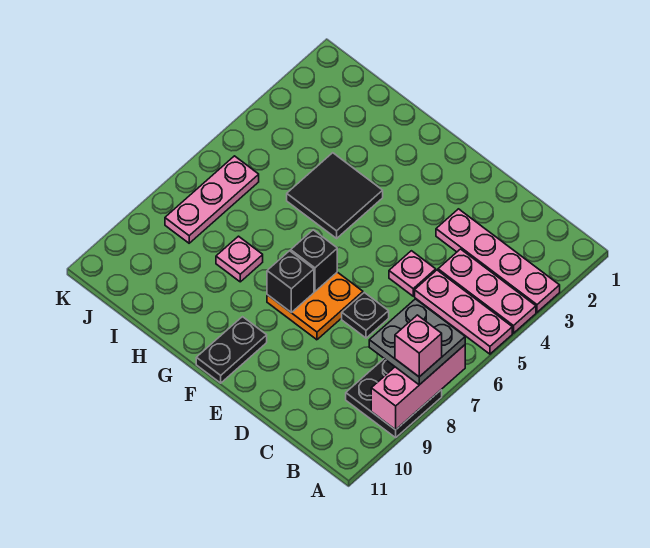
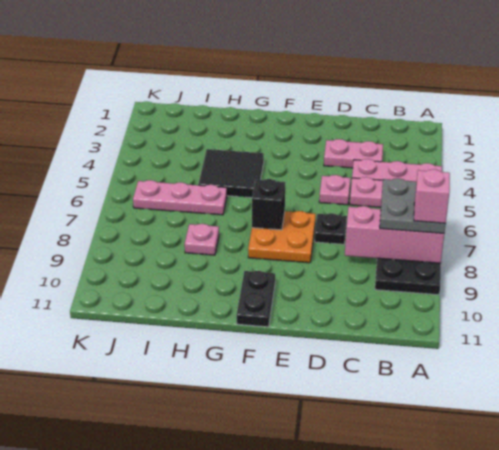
pink 1x4 plate [436,209,560,312] -> pink 1x2 plate [324,139,383,168]
pink 1x3 brick [371,345,465,430] -> pink 1x3 brick turned to [345,206,444,263]
black 1x1 brick [267,251,314,312] -> none
pink 1x3 plate [165,156,259,243] -> pink 1x3 plate turned to [133,180,227,215]

